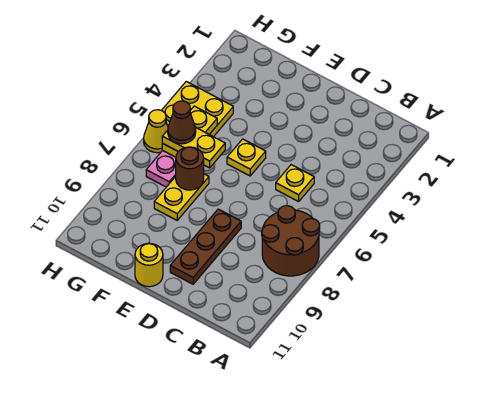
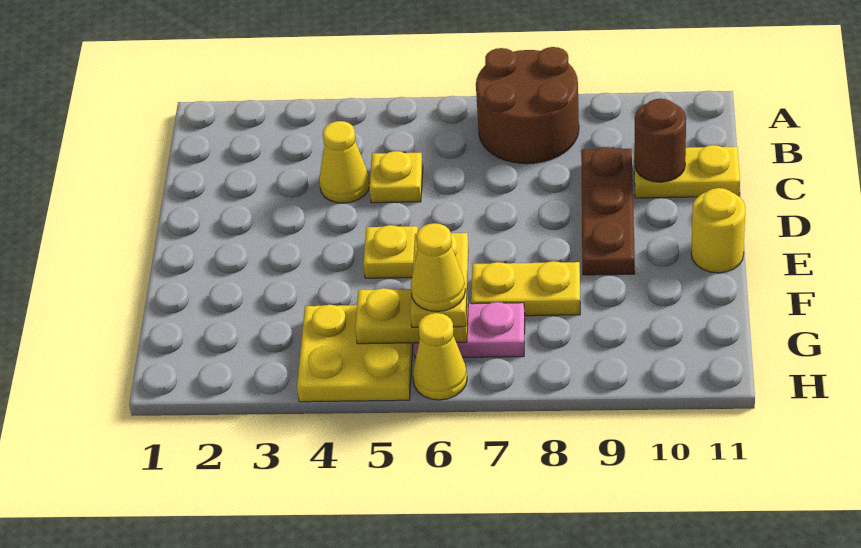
none -> yellow 1x1 cone [319,121,370,203]
none -> yellow 1x2 plate [634,145,740,198]
brown 1x3 plate [170,209,241,284] -> brown 1x3 plate turned to [581,147,635,275]
brown 1x1 round brick [176,147,204,190] -> brown 1x1 round brick moved to [635,99,686,182]
brown 1x1 cone [168,101,196,144] -> yellow 1x1 cone [411,223,465,311]

